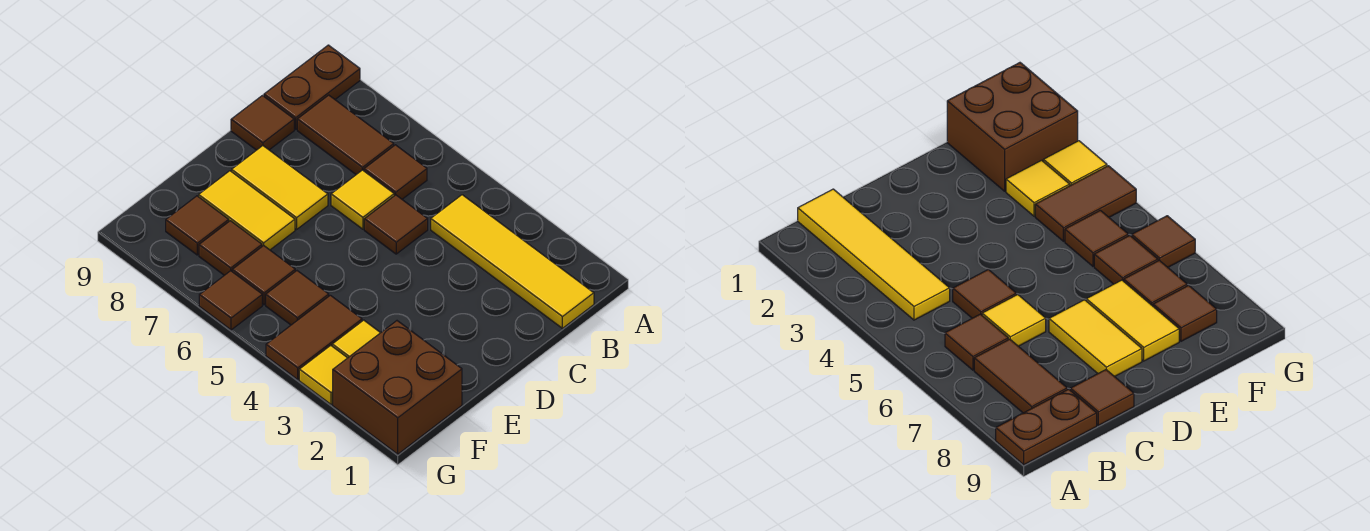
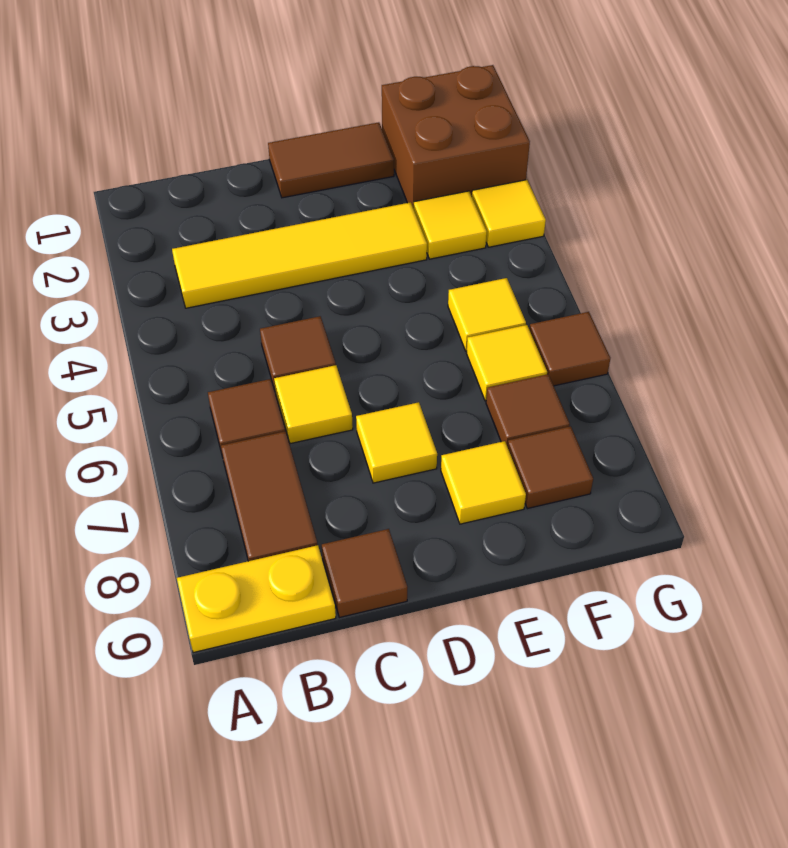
brown 1x2 plate [264,45,360,129] -> yellow 1x2 plate [177,545,336,653]
yellow 1x4 tile [431,195,594,328] -> yellow 1x4 tile turned to [172,202,427,308]
yellow 1x2 tile [232,146,328,229] -> yellow 1x1 tile [356,402,437,483]
yellow 1x2 tile [199,171,295,250] -> yellow 1x1 tile [441,441,526,524]
brown 1x2 tile [266,295,362,380] -> brown 1x2 tile moved to [268,122,394,198]
brown 1x1 tile [266,271,329,325] -> yellow 1x1 tile [448,278,526,351]
brown 1x1 tile [232,246,295,305] -> yellow 1x1 tile [466,325,547,401]

